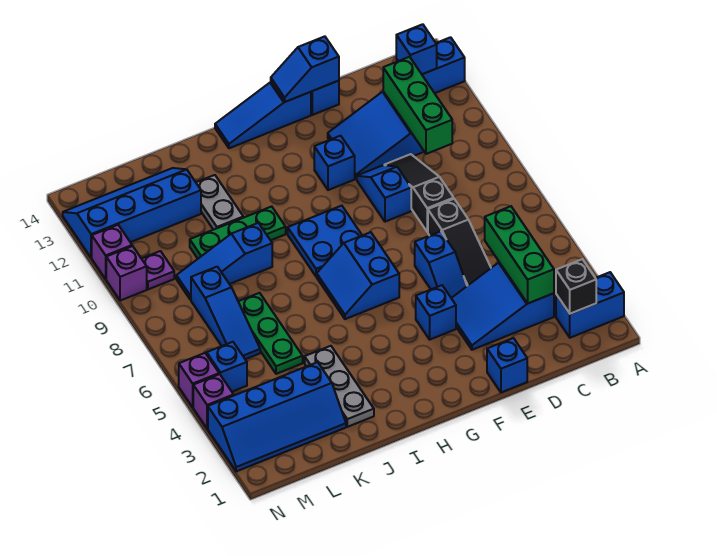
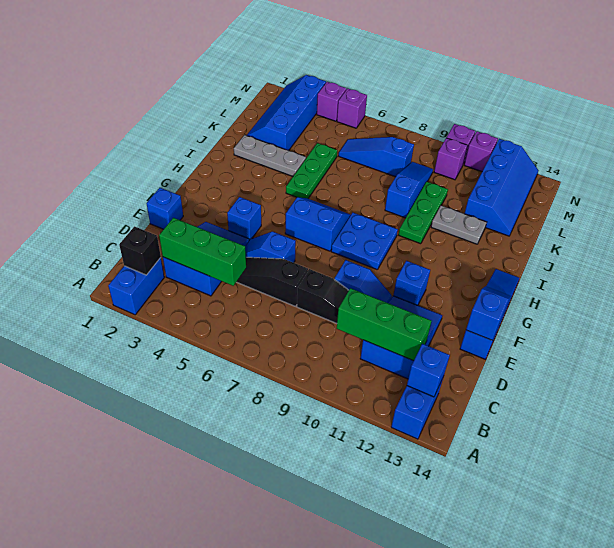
green 1x3 plate [238,293,303,374] -> green 1x3 plate turned to [286,143,337,198]
blue 1x1 brick [207,342,247,392] -> none
purple 1x1 plate [142,251,174,289] -> purple 1x1 brick [434,138,468,180]

